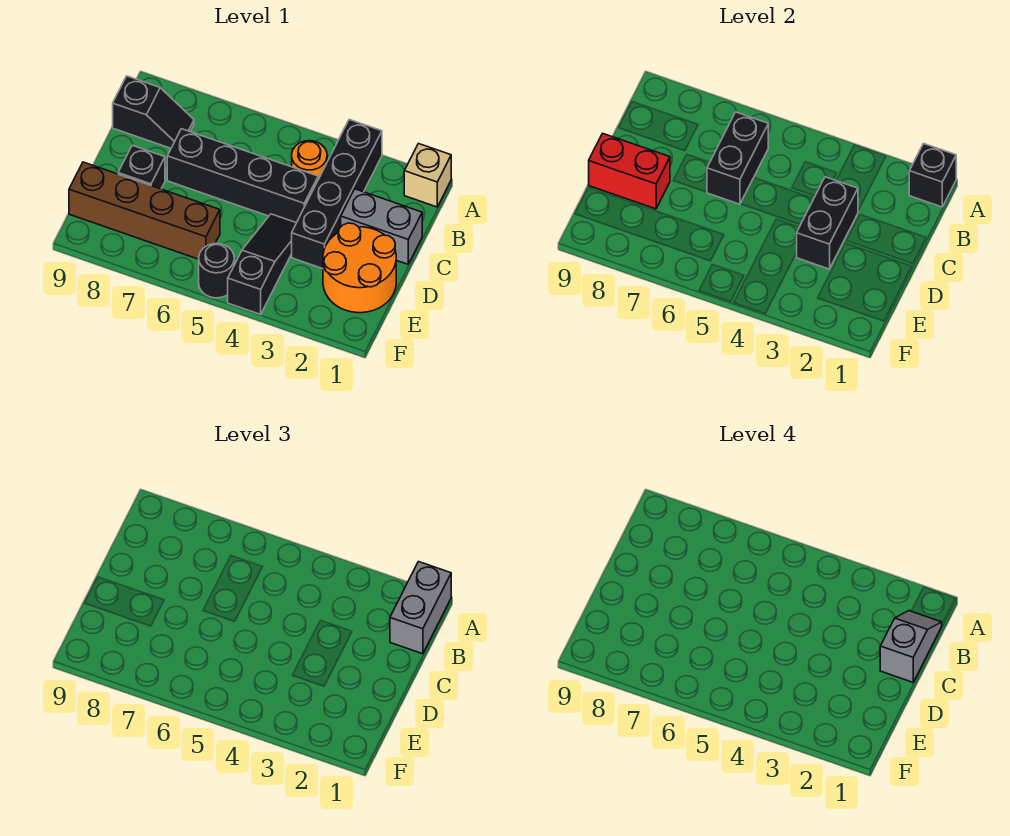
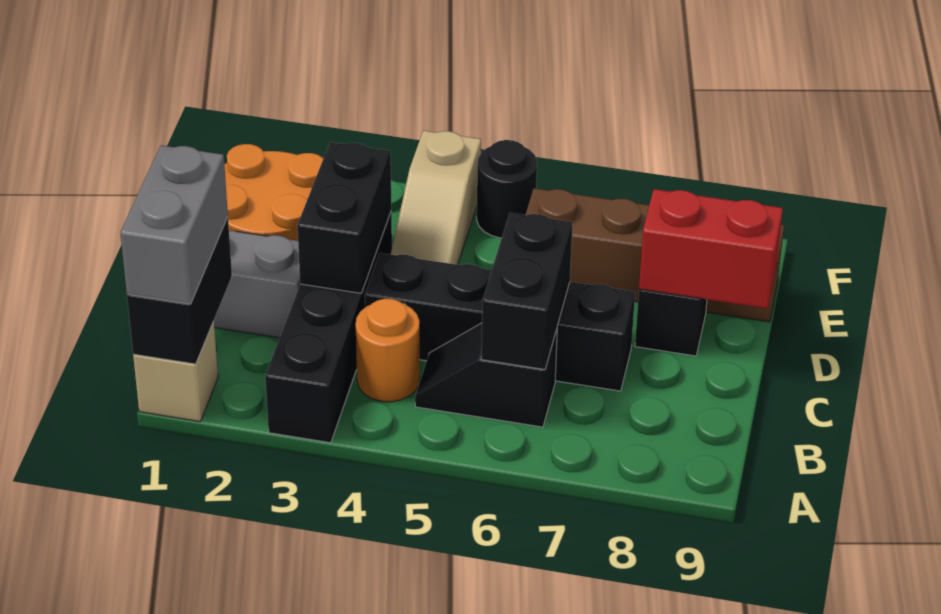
black 1x1 brick [909,144,956,207] -> black 1x2 brick [127,217,232,364]
grey 1x2 slope [880,611,942,682] -> none
black 1x2 slope [113,76,194,148] -> black 1x2 slope moved to [415,323,557,427]
black 1x3 slope [228,214,296,314] -> tan 1x3 slope [391,131,481,265]

